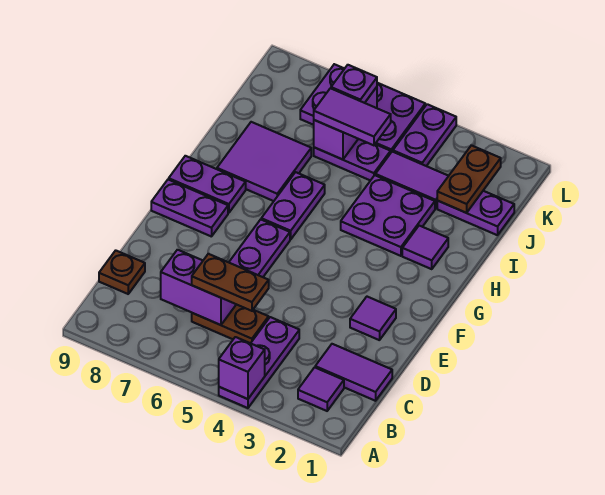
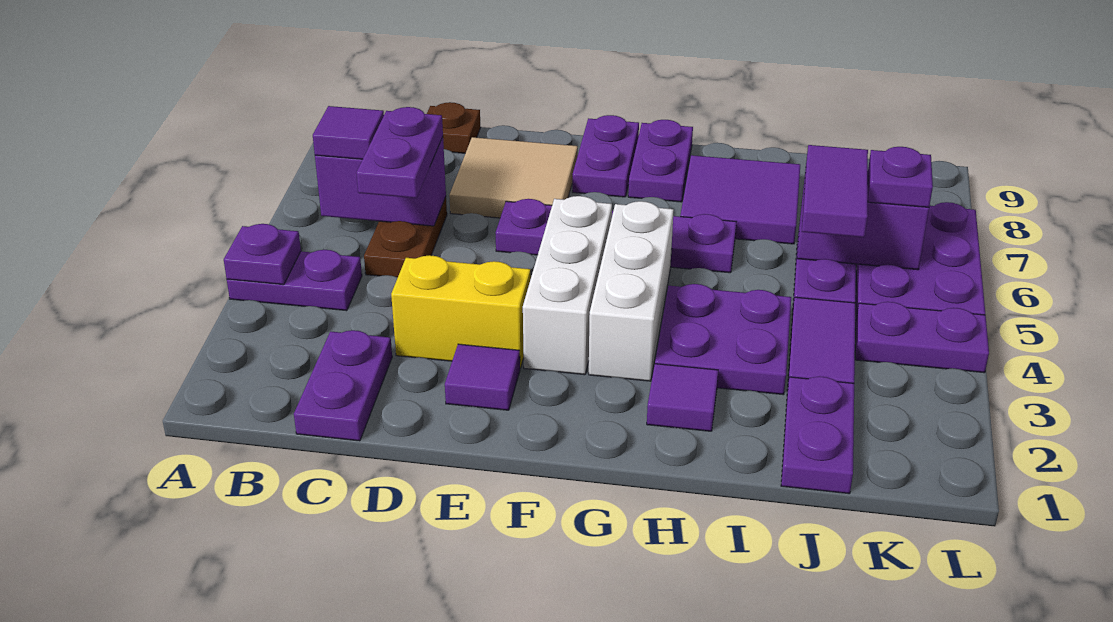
purple 1x3 plate [219,317,299,408] -> purple 1x2 plate [227,250,362,311]
purple 1x1 brick [219,337,265,399] -> purple 1x1 plate [224,224,301,285]
purple 1x1 tile [298,367,344,411] -> purple 1x1 tile moved to [313,106,384,159]
purple 1x2 tile [315,344,392,401] -> purple 1x2 plate [294,330,392,441]
brown 1x2 plate [192,254,269,311] -> purple 1x2 plate [356,107,443,198]
purple 1x2 brick [161,250,236,325] -> purple 1x2 brick turned to [315,137,446,226]
none -> yellow 1x2 brick [391,255,531,368]
none -> tan 2x2 tile [449,137,578,218]
none -> white 1x3 brick [523,196,612,375]
none -> white 1x3 brick [589,201,674,381]
brown 1x2 plate [437,145,501,213] -> none

